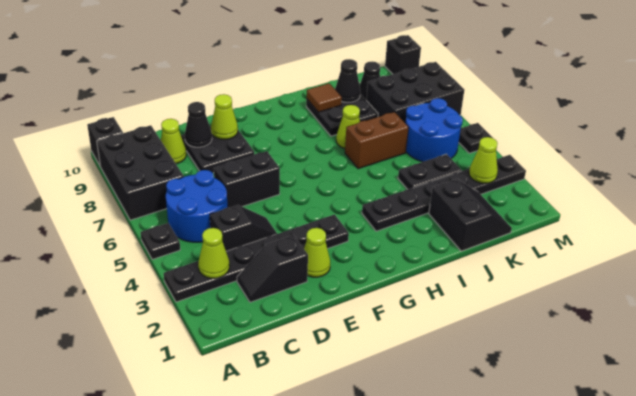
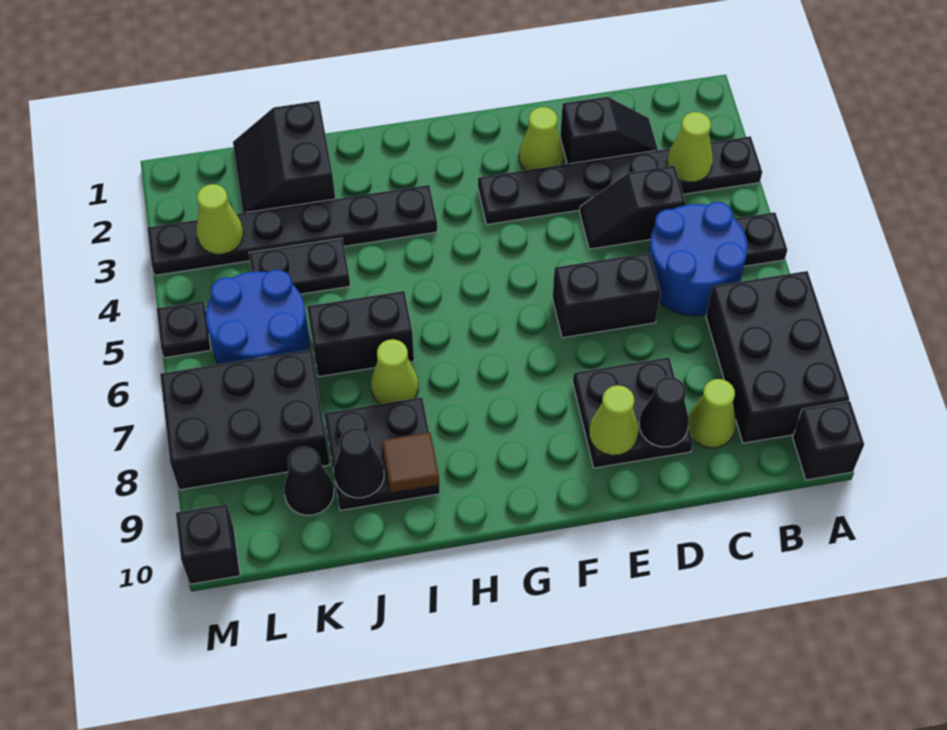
brown 1x2 brick [345,112,409,169] -> black 1x2 brick [307,291,414,377]

